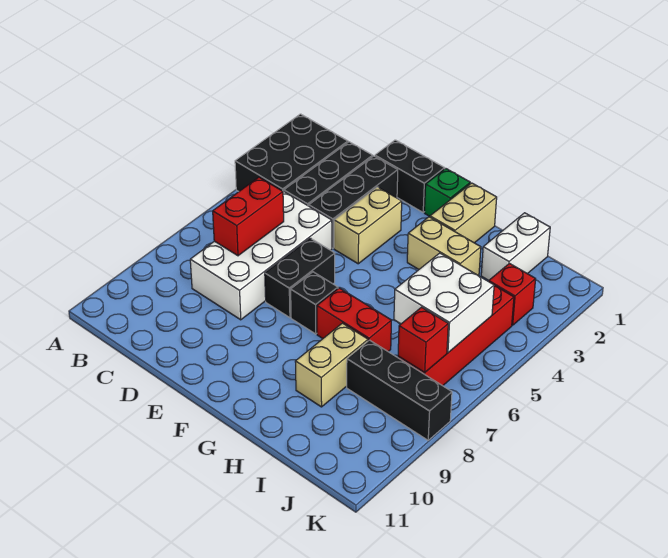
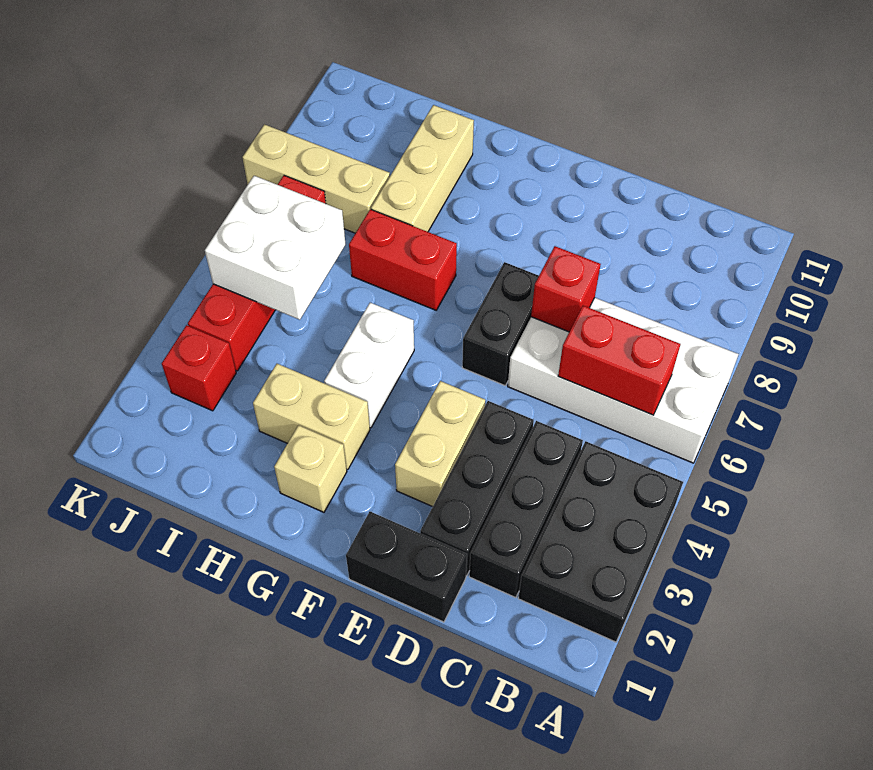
white 2x4 brick [190,191,332,320] -> white 2x4 brick turned to [508,298,739,463]
red 1x2 brick [213,177,284,256] -> red 1x2 brick turned to [558,306,680,415]
green 1x1 brick [425,169,470,216] -> none
black 1x1 brick [291,272,338,334] -> none
tan 1x2 brick [430,183,497,243] -> tan 1x1 brick [274,425,347,512]
tan 1x2 brick [295,323,368,407] -> tan 1x3 brick [371,105,474,232]
white 1x2 brick [481,213,550,280] -> white 1x2 brick moved to [324,303,414,428]
black 1x3 brick [347,340,452,440] -> tan 1x3 brick [242,124,390,233]
red 1x1 brick [398,307,448,372] -> red 1x1 brick moved to [531,246,601,332]

